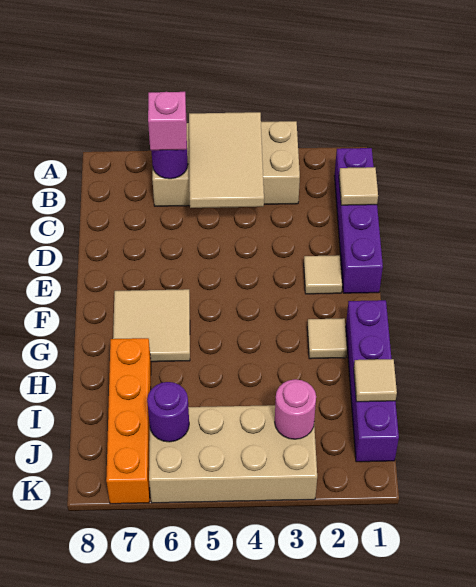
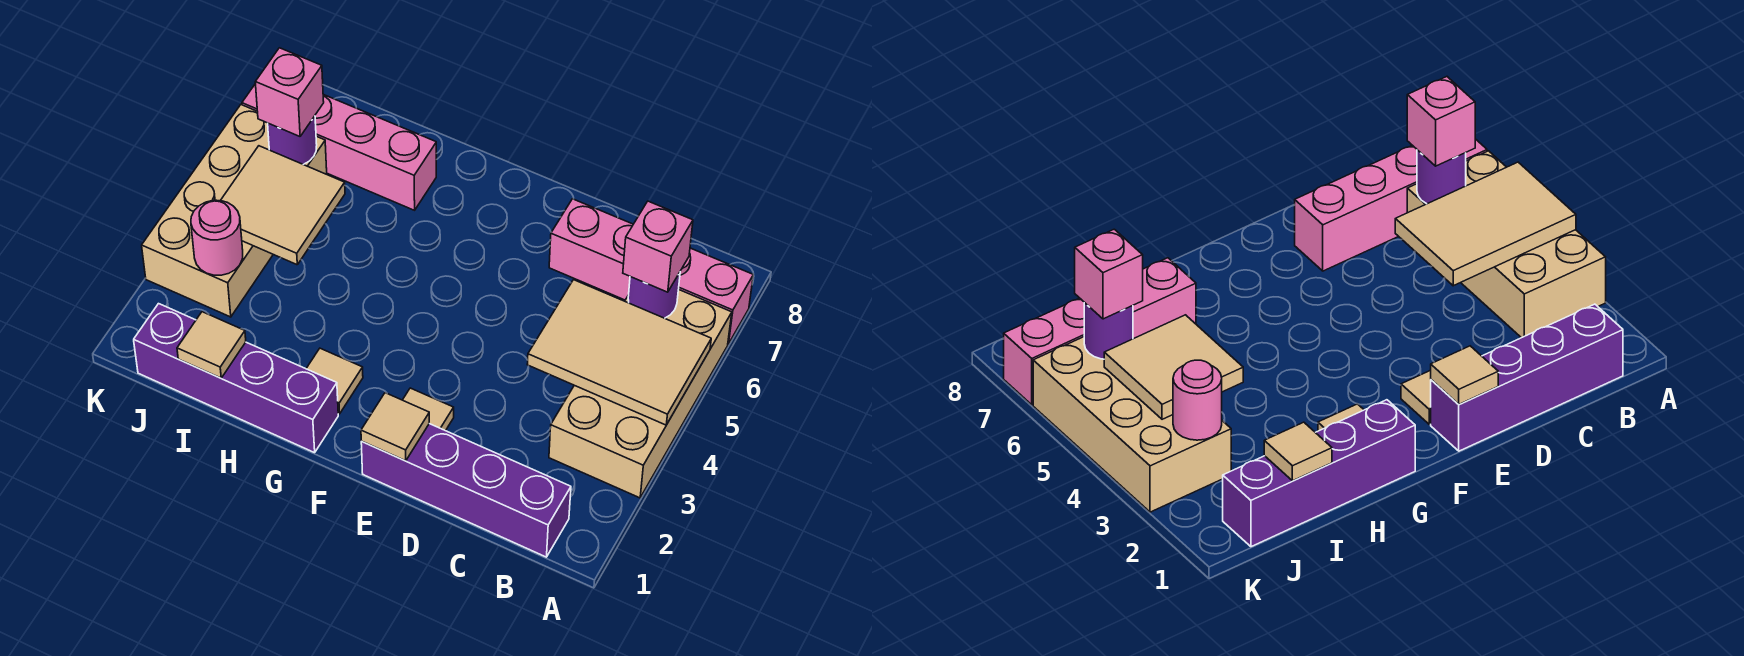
none -> pink 1x4 brick [549,199,753,344]
tan 1x1 tile [339,167,378,205] -> tan 1x1 tile moved to [361,393,429,461]
tan 2x2 tile [113,289,190,362] -> tan 2x2 tile moved to [220,146,345,265]
orange 1x4 brick [106,338,151,504] -> pink 1x4 brick [242,84,436,210]
none -> pink 1x1 brick [255,48,324,136]

